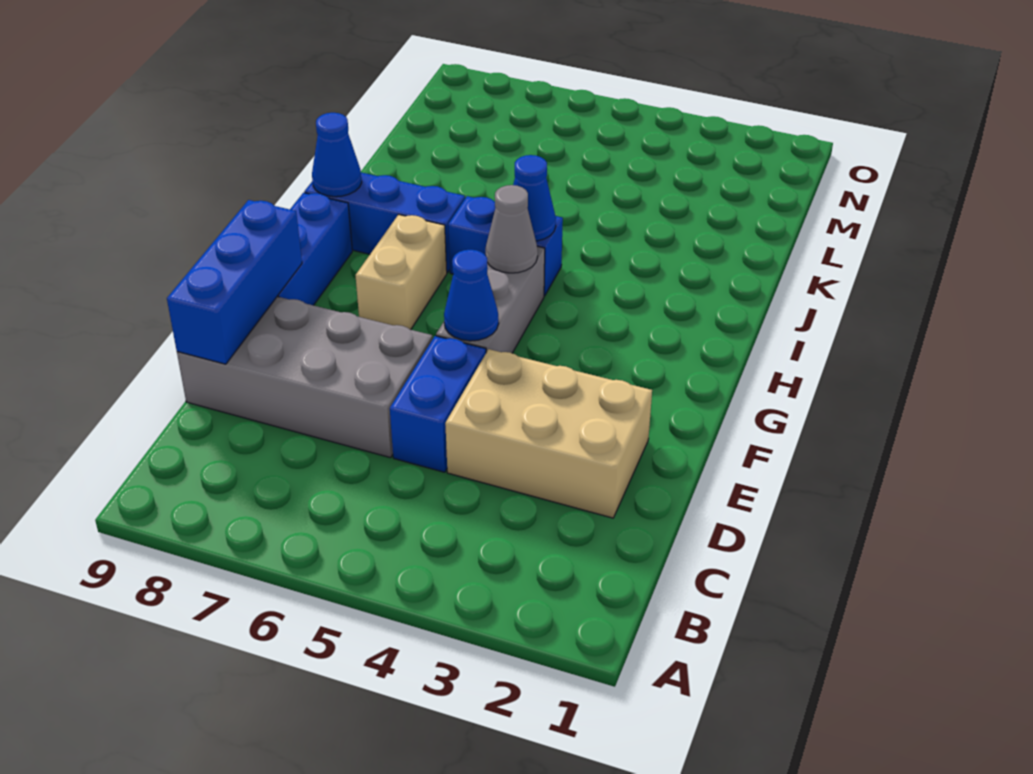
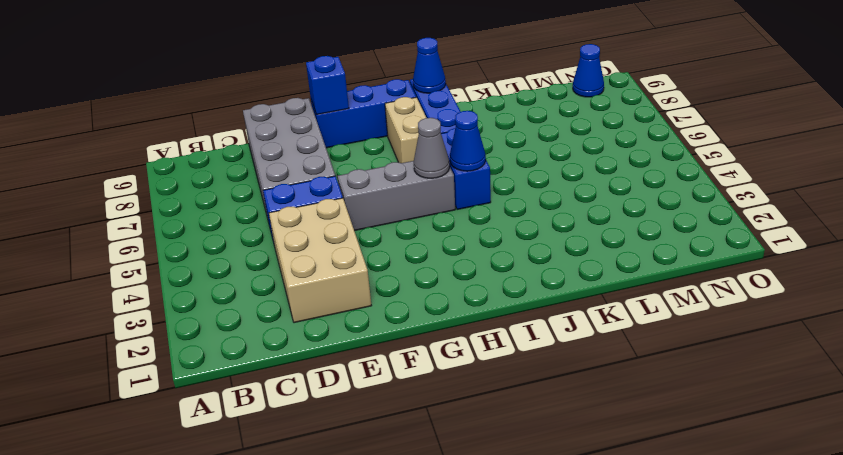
blue 1x3 brick [167,200,302,364] -> blue 1x1 brick [306,56,349,115]
blue 1x1 cone [444,250,499,341] -> blue 1x1 cone moved to [573,44,604,97]
tan 1x2 brick [355,215,447,330] -> tan 1x2 brick turned to [385,97,426,163]

